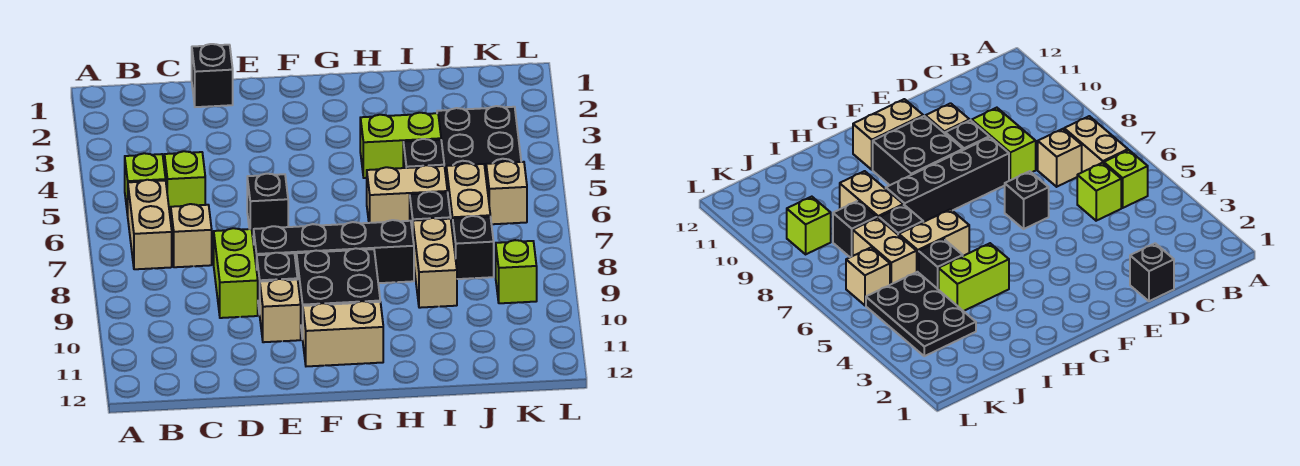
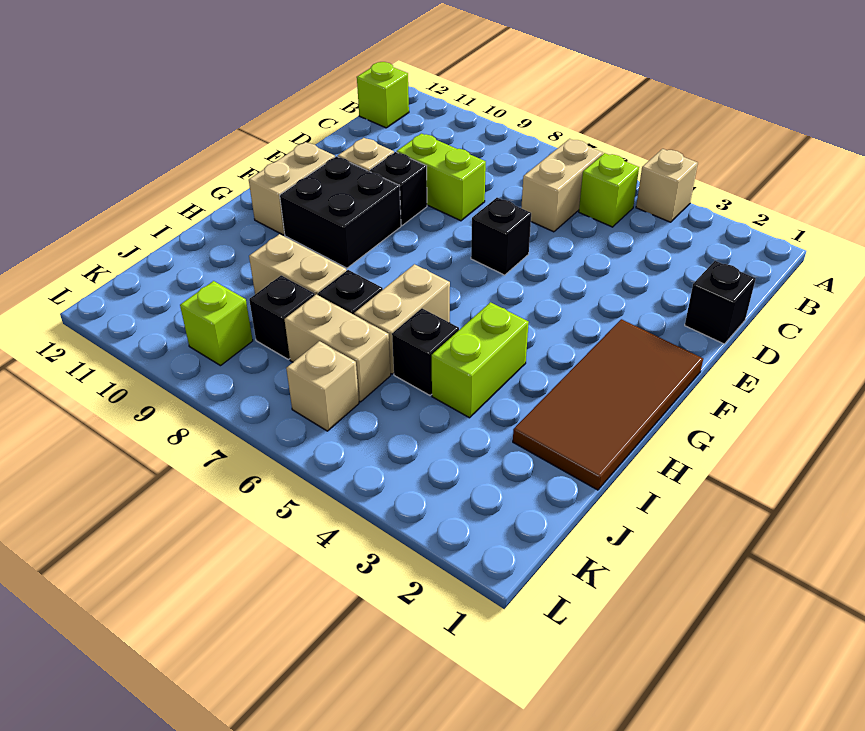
tan 1x2 brick [128,180,172,269] -> tan 1x2 brick turned to [521,139,603,232]
lime 1x1 brick [165,151,205,215] -> lime 1x1 brick moved to [357,62,409,128]
tan 1x1 brick [171,204,212,267] -> tan 1x1 brick moved to [636,149,698,222]
black 1x4 brick [254,220,414,283] -> none
none -> brown 2x4 tile [513,319,703,490]
black 2x3 plate [437,106,521,174] -> none

